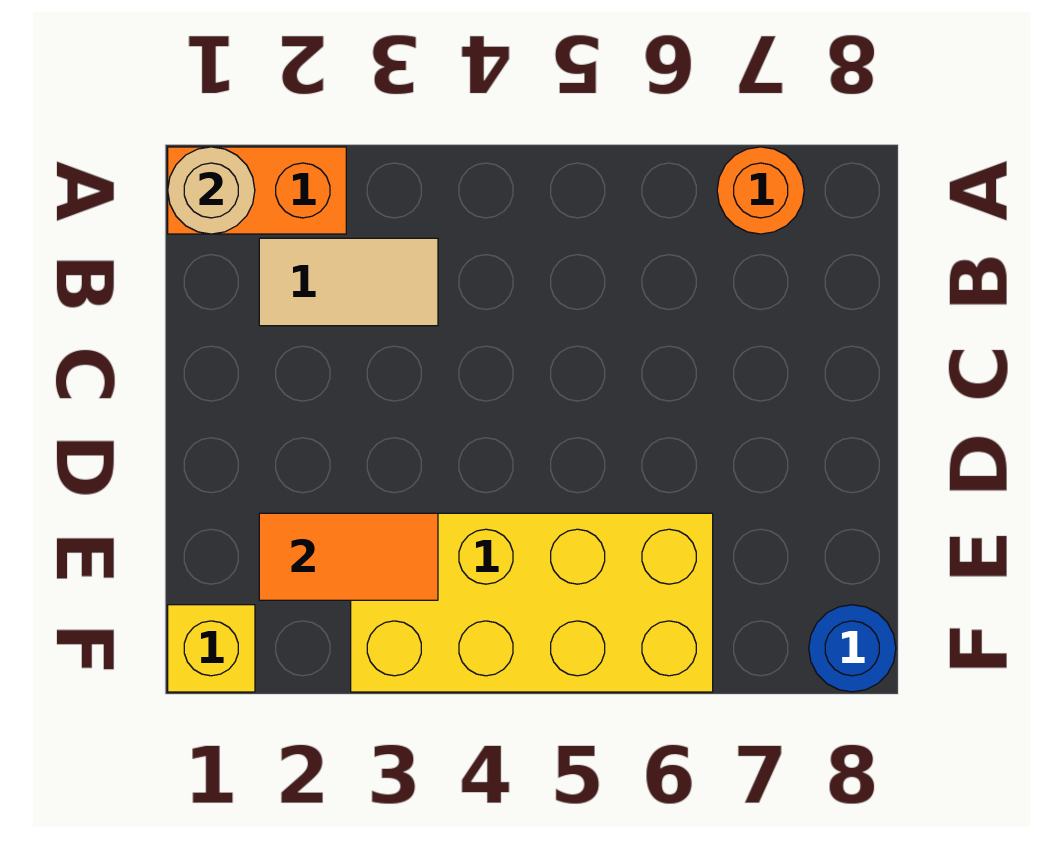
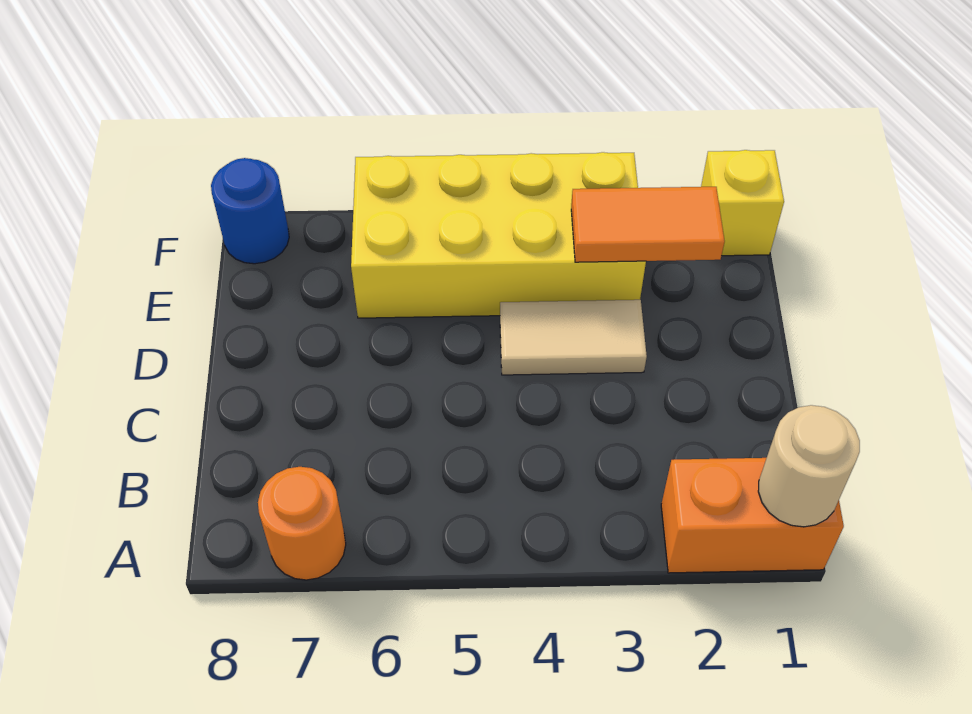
tan 1x2 tile [259,238,438,326] -> tan 1x2 tile moved to [500,300,647,375]

